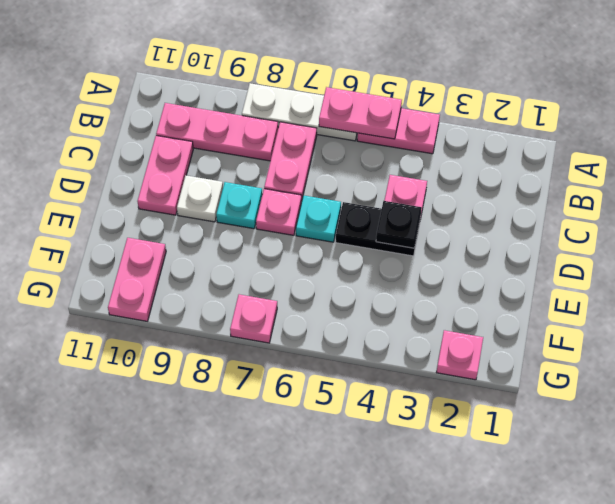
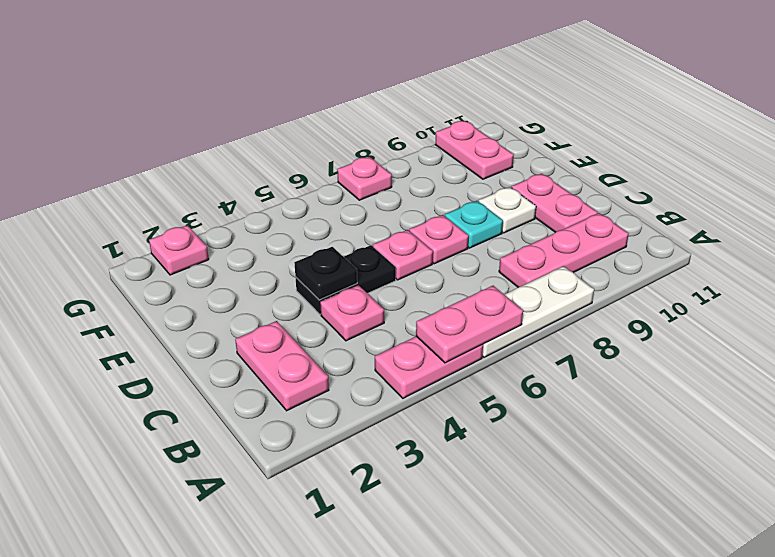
pink 1x2 plate [264,122,317,201] -> pink 1x2 plate moved to [235,321,329,411]
cyan 1x1 plate [296,195,341,242] -> pink 1x1 plate [373,230,433,280]

